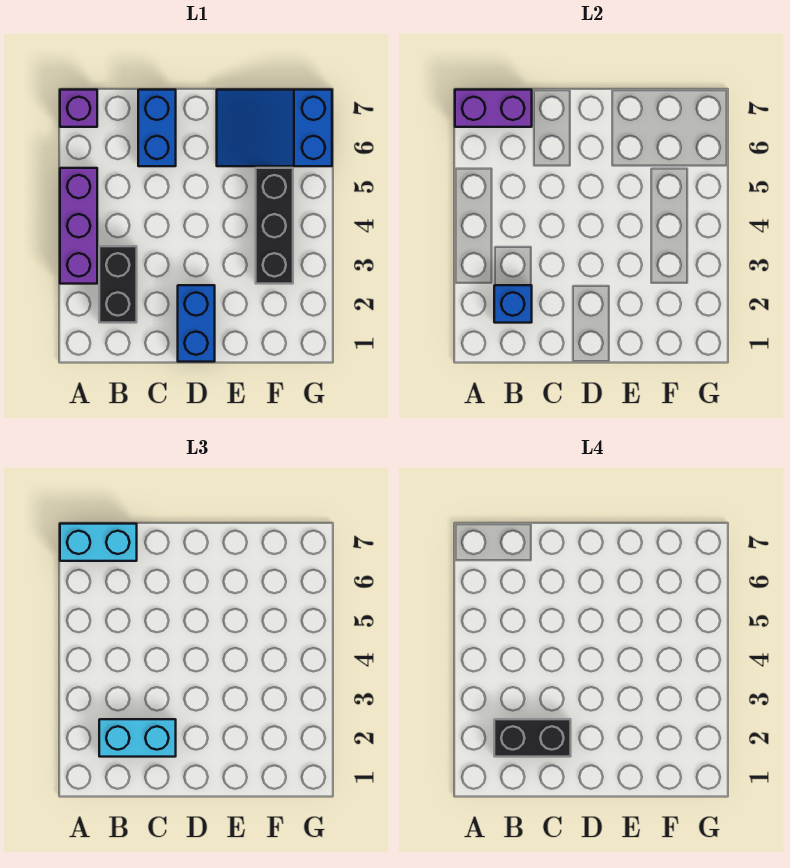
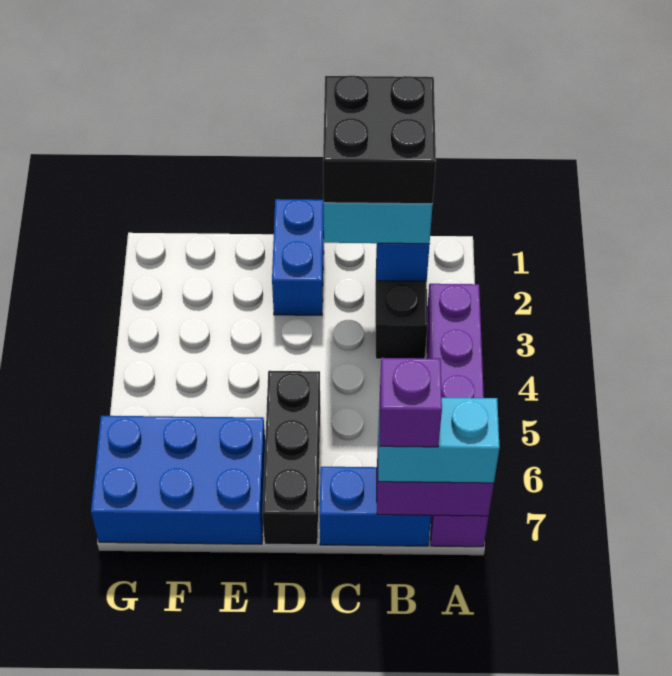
black 1x2 brick [494,719,571,757] -> black 2x2 brick [323,76,436,204]
none -> purple 1x1 brick [380,358,442,447]
blue 1x2 brick [138,90,176,166] -> blue 1x2 brick turned to [320,467,431,546]
blue 2x3 slope [217,90,332,166] -> blue 2x3 brick [91,416,265,544]
black 1x3 brick [256,168,293,284] -> black 1x3 brick moved to [262,371,320,545]

